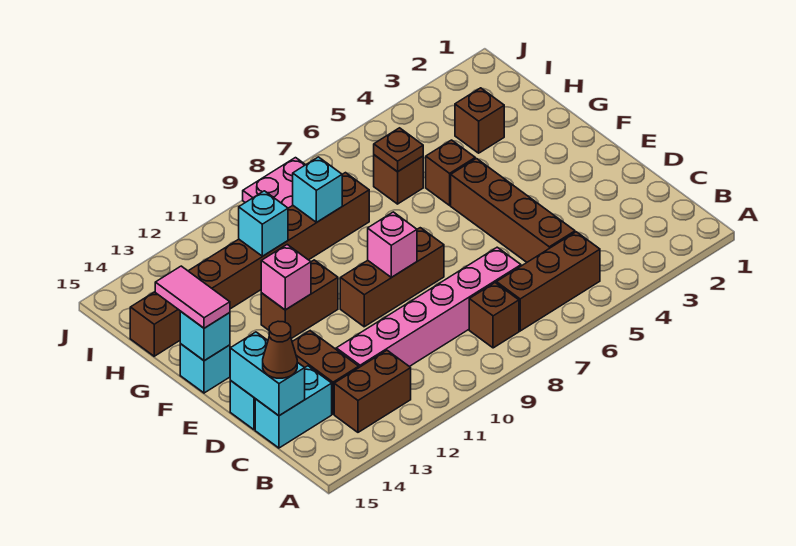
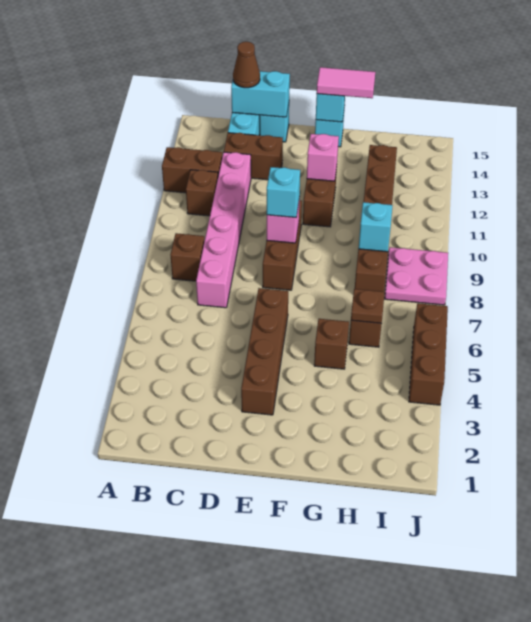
brown 1x3 brick [496,232,600,331] -> brown 1x3 brick moved to [409,303,448,405]
brown 1x2 brick [334,350,411,432] -> brown 1x2 brick turned to [162,147,222,193]
brown 1x4 brick [451,159,575,262] -> brown 1x4 brick turned to [241,288,288,415]
brown 1x1 brick [455,88,504,153] -> brown 1x1 brick moved to [186,170,218,216]
brown 1x8 brick [130,173,369,356] -> brown 1x6 brick [355,145,397,292]
cyan 1x1 brick [239,191,288,256] -> cyan 1x1 brick moved to [267,167,300,217]

